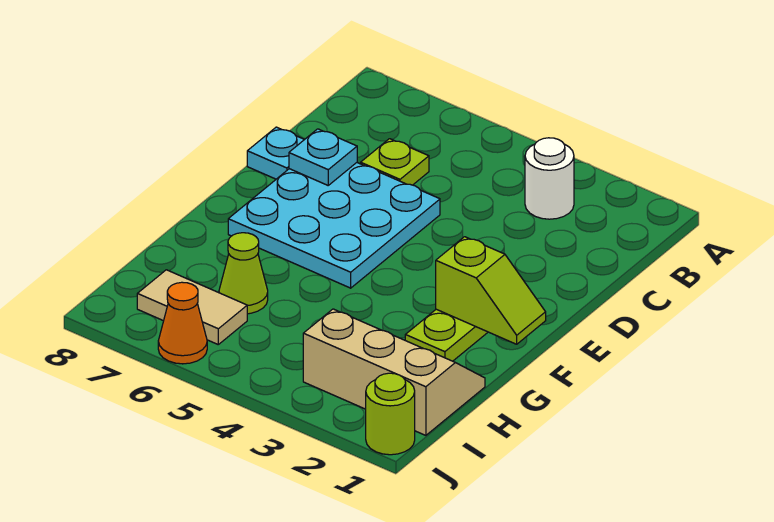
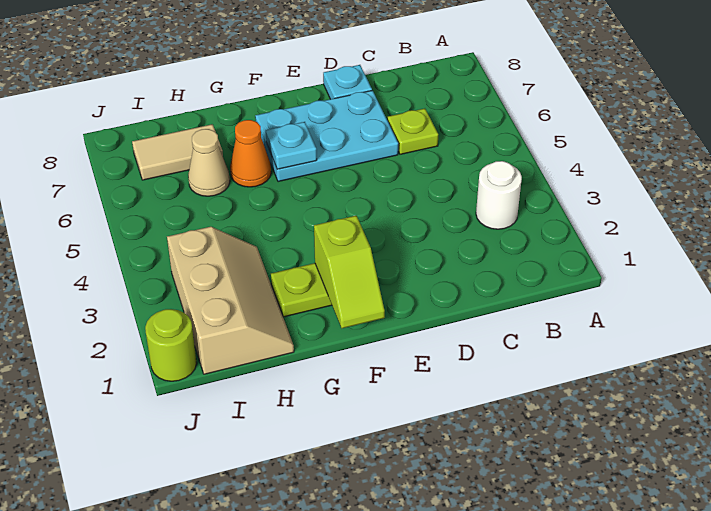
cyan 3x3 plate [228,163,440,288] -> cyan 2x3 plate [255,90,398,182]
cyan 1x1 plate [289,129,357,185] -> cyan 1x1 plate moved to [266,122,317,169]
lime 1x1 cone [219,233,268,314] -> tan 1x1 cone [188,129,230,196]
tan 1x2 tile [137,270,247,344] -> tan 1x2 tile turned to [132,124,223,180]
orange 1x1 cone [158,282,207,364] -> orange 1x1 cone moved to [230,120,271,187]

